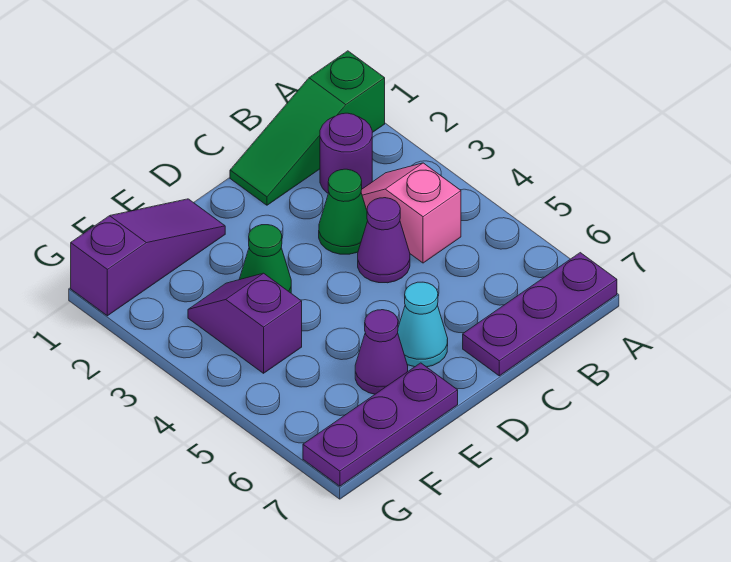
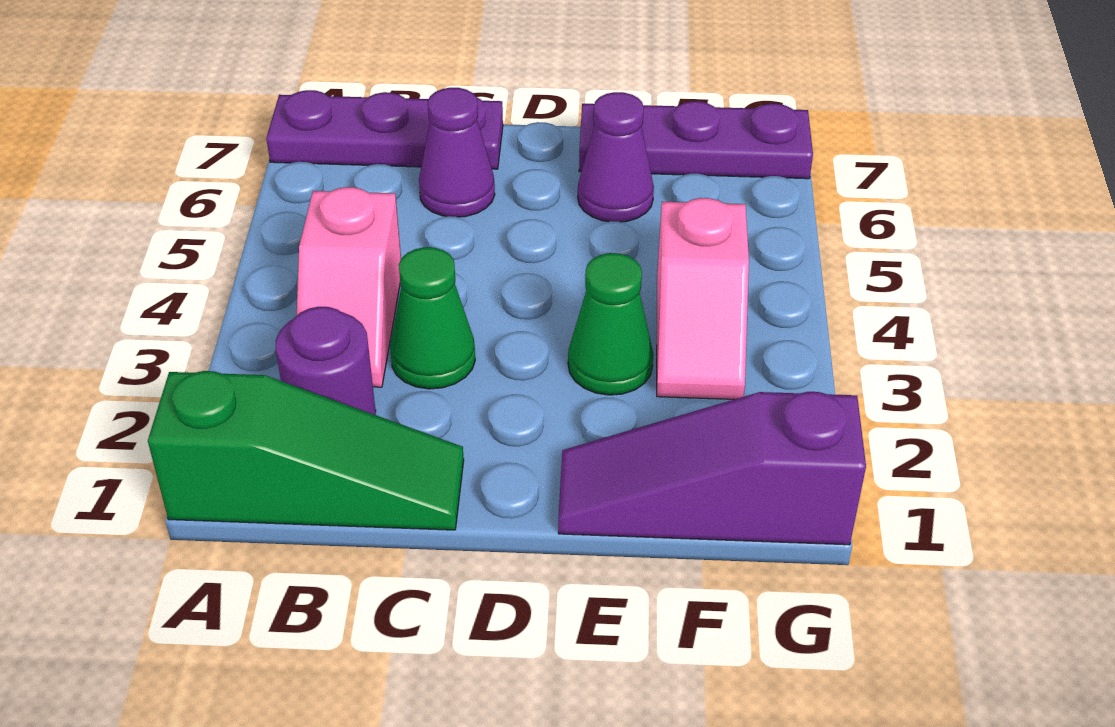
purple 1x1 cone [358,198,410,283] -> purple 1x1 cone moved to [419,88,495,217]
cyan 1x1 cone [398,282,448,367] -> none
purple 1x2 slope [188,273,302,373] -> pink 1x2 slope [657,198,749,399]

